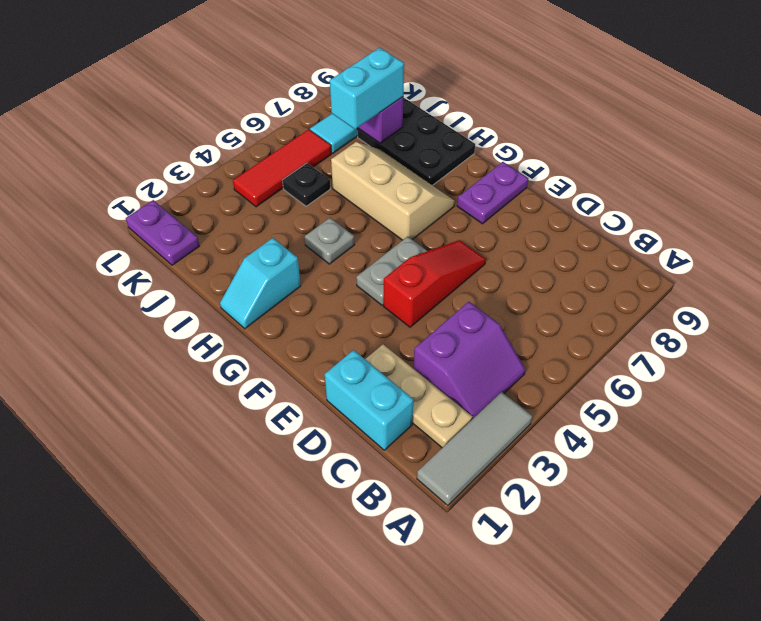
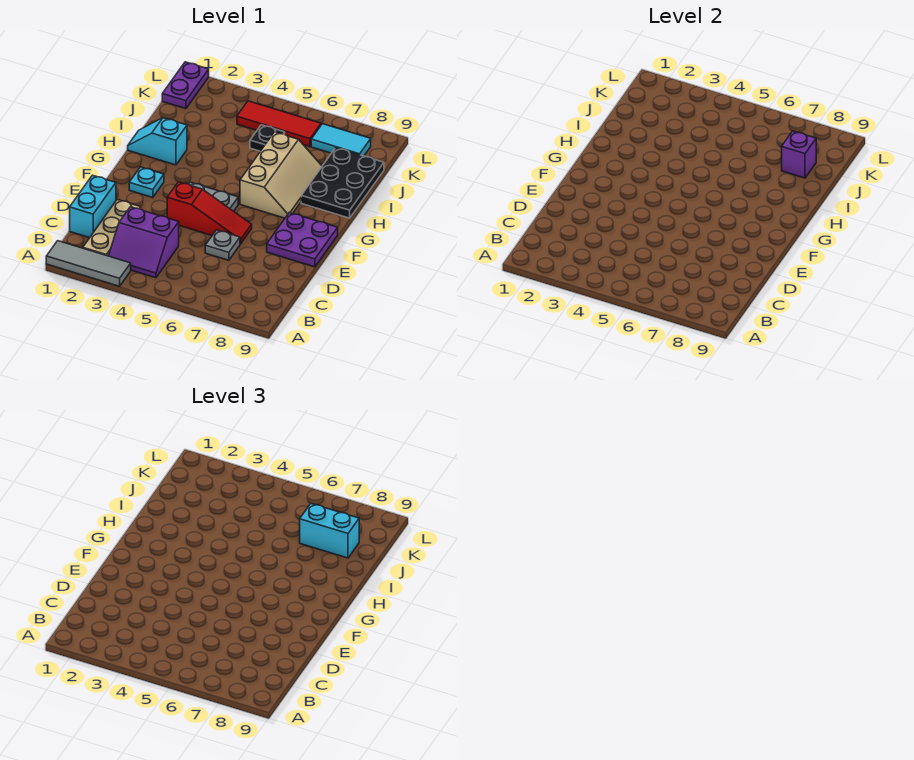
none -> cyan 1x1 plate [129,167,164,198]
purple 1x2 plate [457,162,528,224] -> purple 2x2 plate [267,213,338,267]
grey 1x1 plate [305,218,354,264] -> grey 1x1 plate moved to [205,230,240,260]

